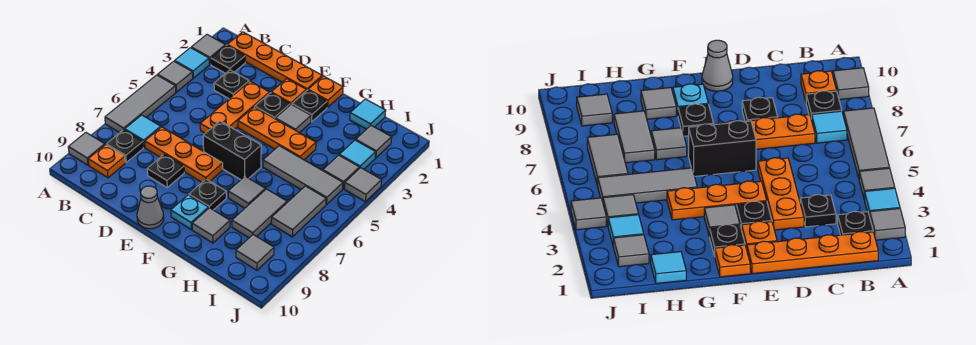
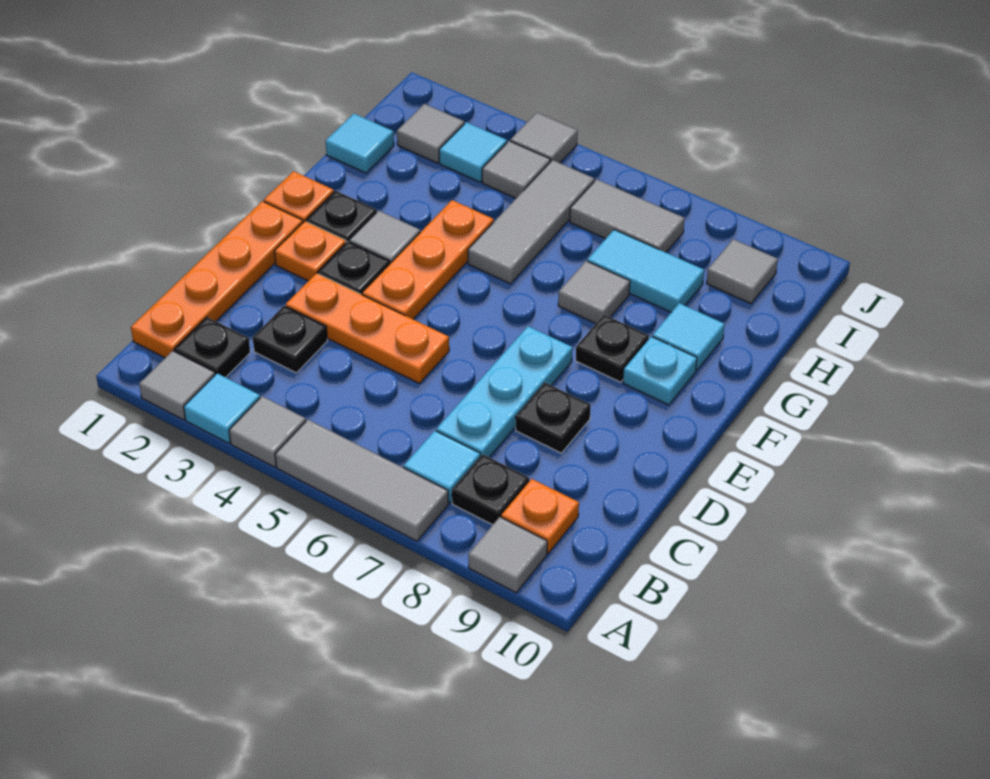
orange 1x3 plate [145,127,223,182] -> cyan 1x3 plate [436,326,573,457]
black 1x2 brick [203,121,261,180] -> none
grey 1x1 cone [137,186,164,229] -> none
grey 1x1 tile [192,208,230,243] -> cyan 1x1 tile [652,303,725,370]
grey 1x2 tile [232,189,287,238] -> cyan 1x2 tile [587,230,704,312]

